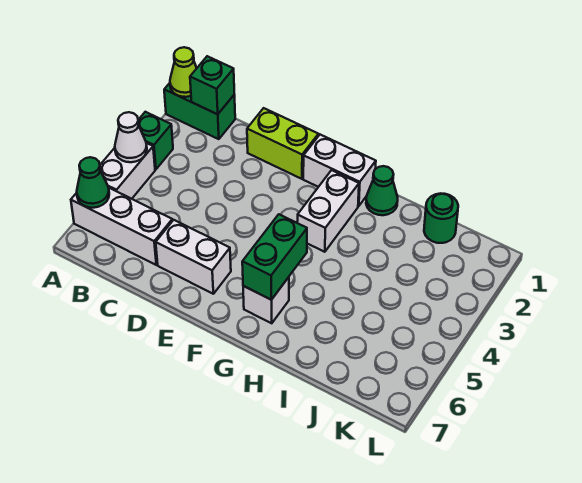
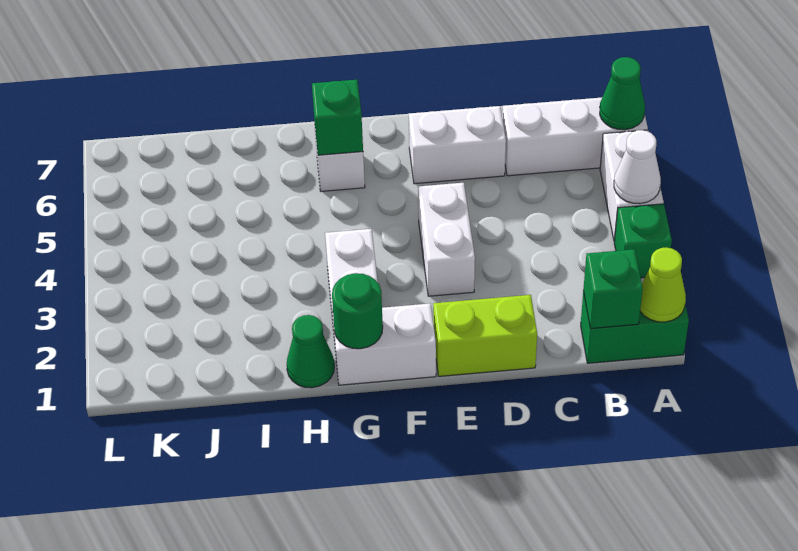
none -> white 1x2 brick [418,183,475,296]
green 1x2 brick [242,214,307,300] -> green 1x1 brick [312,80,363,155]
green 1x1 round brick [424,193,458,243] -> green 1x1 round brick moved to [332,273,383,349]

